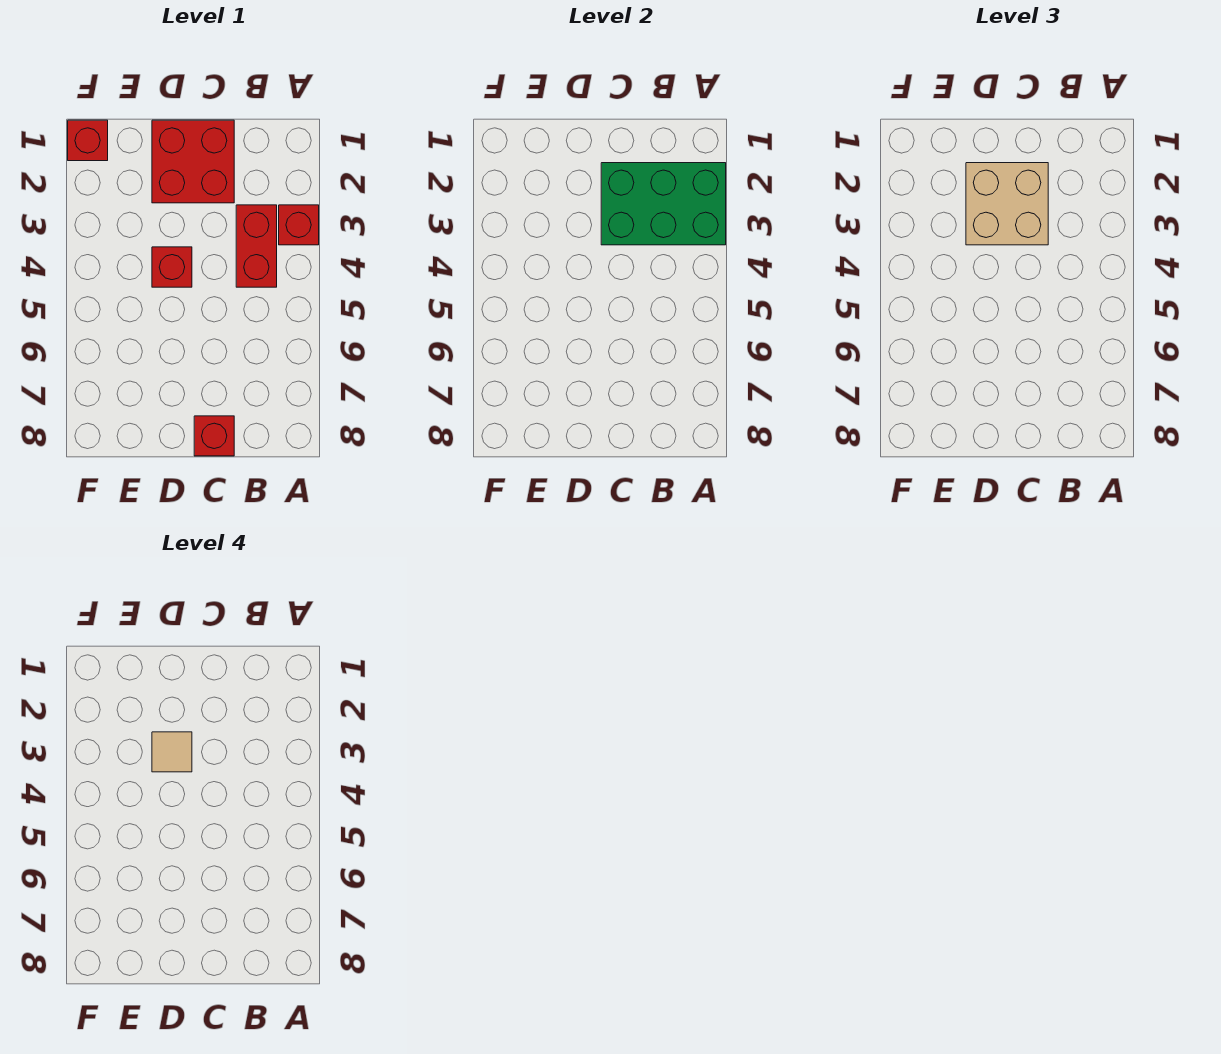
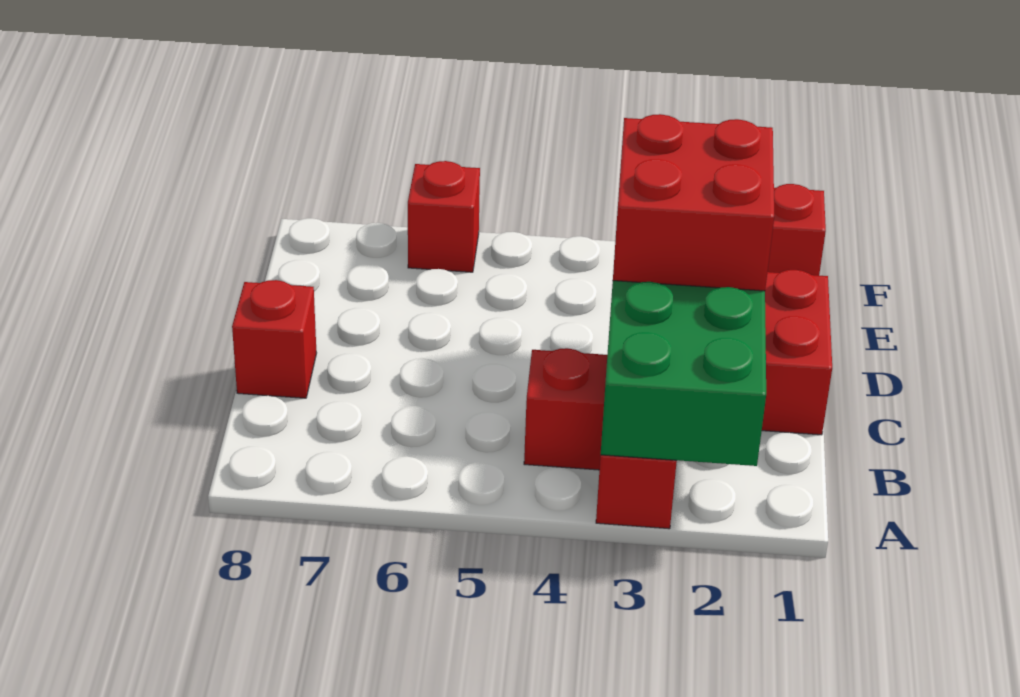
tan 2x2 brick [966,163,1048,245] -> red 2x2 brick [613,114,774,291]
tan 1x1 tile [152,732,192,772] -> none
red 1x1 brick [152,247,192,287] -> red 1x1 brick moved to [408,161,480,272]

